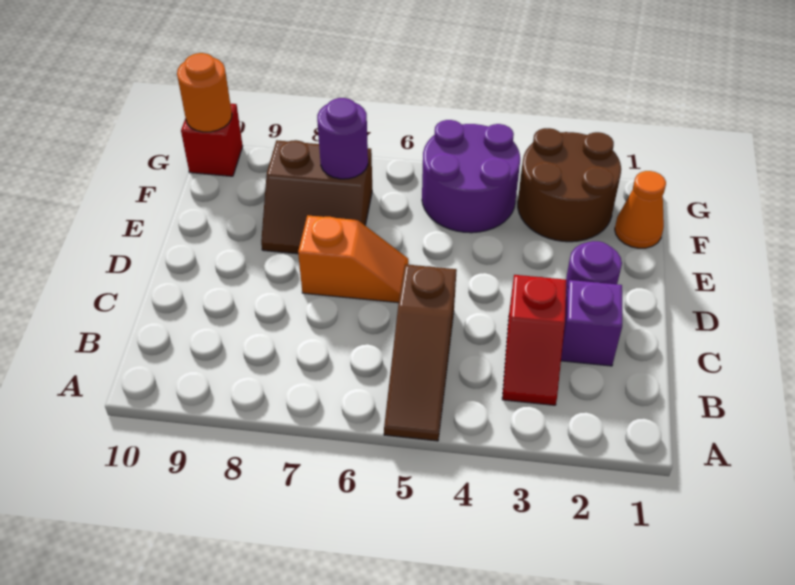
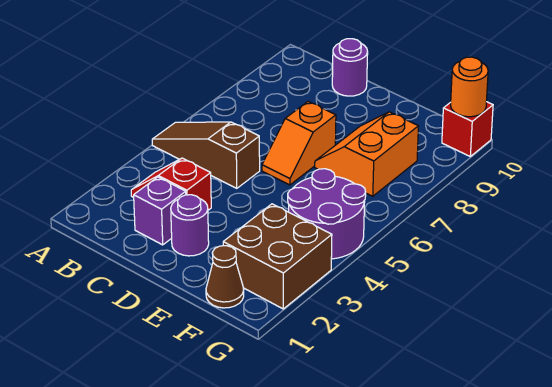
brown 2x2 slope [261,140,372,254] -> orange 2x2 slope [315,112,418,196]
orange 1x1 cone [615,171,666,248] -> brown 1x1 cone [206,246,244,308]
brown 2x2 round brick [518,128,621,242] -> brown 2x2 brick [223,204,332,309]
purple 1x1 round brick [317,98,368,179] -> purple 1x1 round brick moved to [332,39,368,96]

